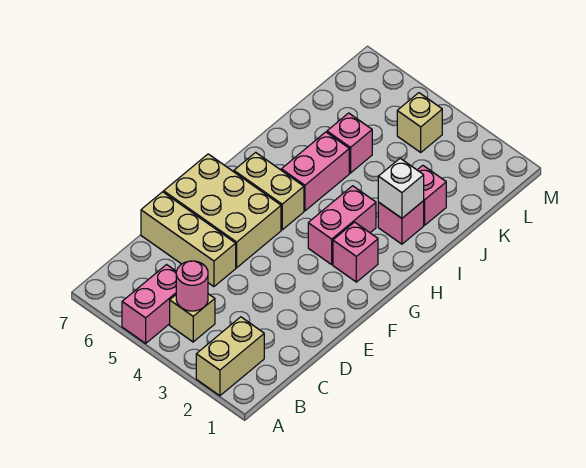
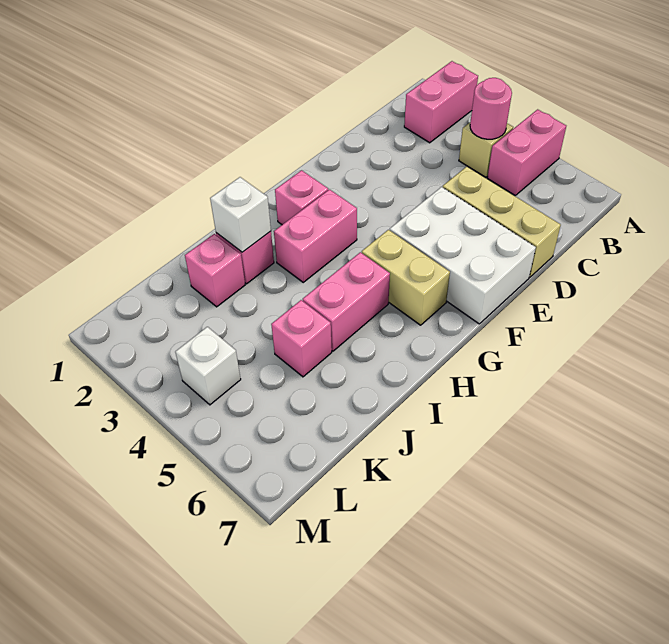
tan 1x2 brick [196,317,264,396] -> pink 1x2 brick [404,61,478,143]
tan 2x3 brick [164,154,281,268] -> white 2x3 brick [390,187,536,324]
tan 1x1 brick [397,93,442,152] -> white 1x1 brick [175,327,241,405]

